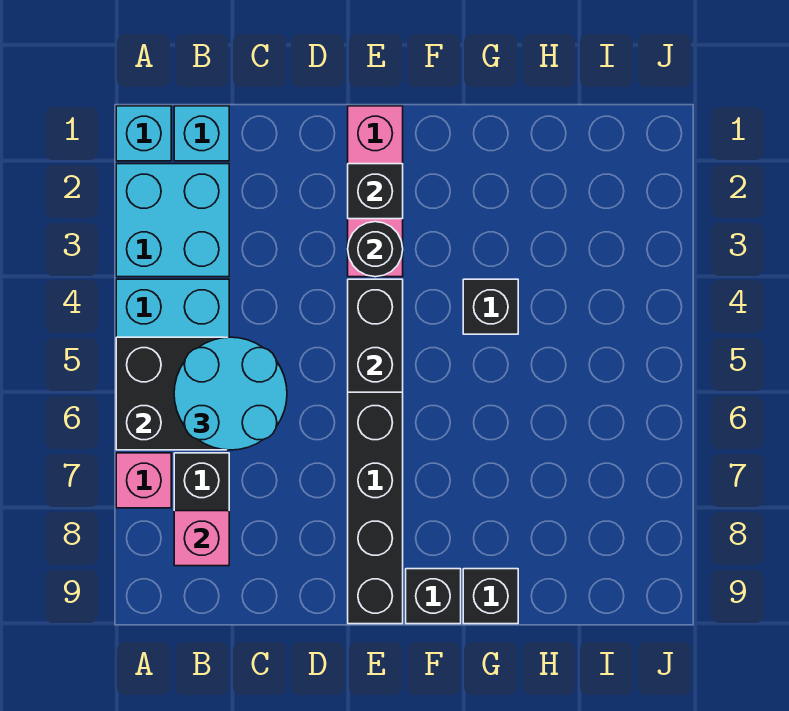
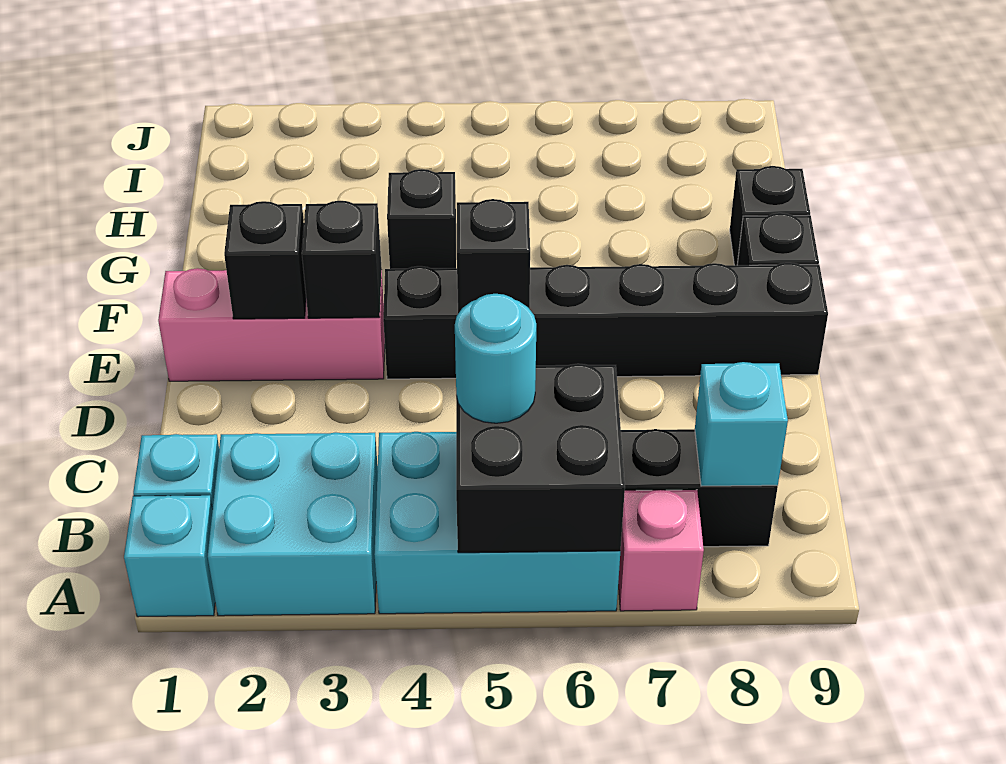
cyan 2x2 round brick [174,337,287,450] -> cyan 1x1 round brick [455,294,536,423]
pink 1x1 brick [174,511,229,566] -> cyan 1x1 brick [695,362,788,486]
black 1x1 round brick [348,222,403,277] -> black 1x1 brick [302,201,382,318]
black 1x2 brick [348,279,403,392] -> black 1x1 brick [457,199,530,313]

